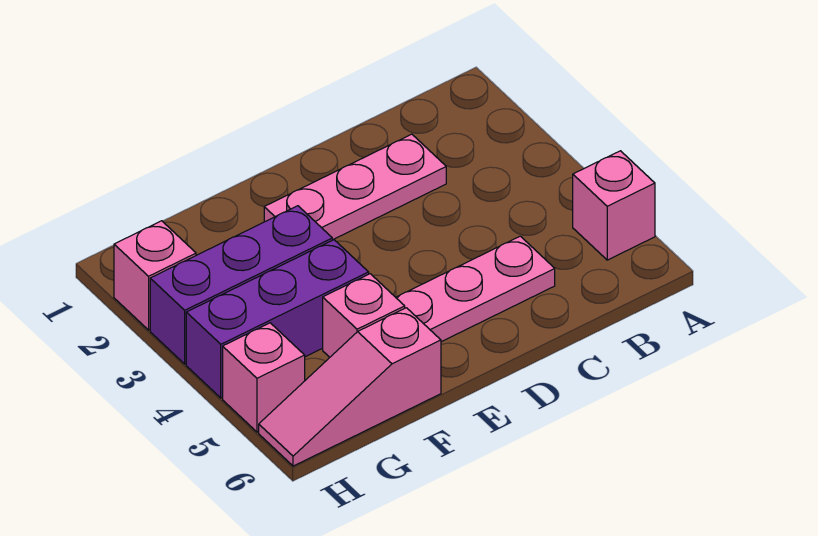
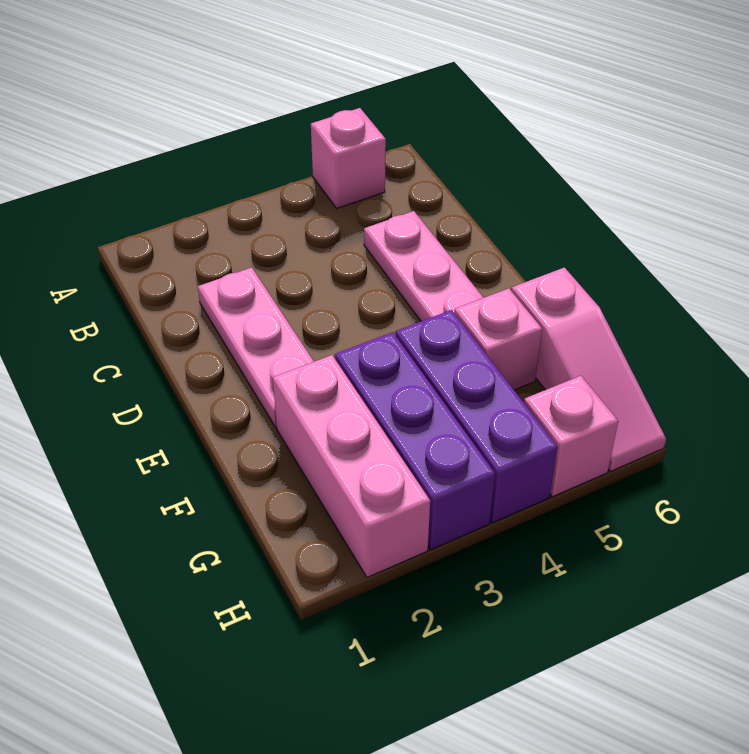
pink 1x1 brick [114,221,196,330] -> pink 1x3 brick [273,355,430,577]

